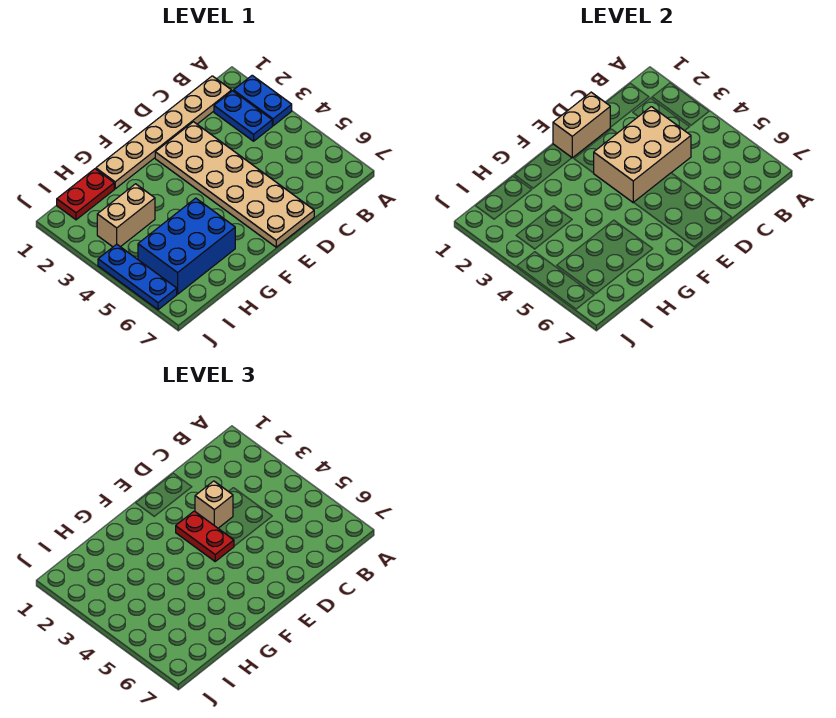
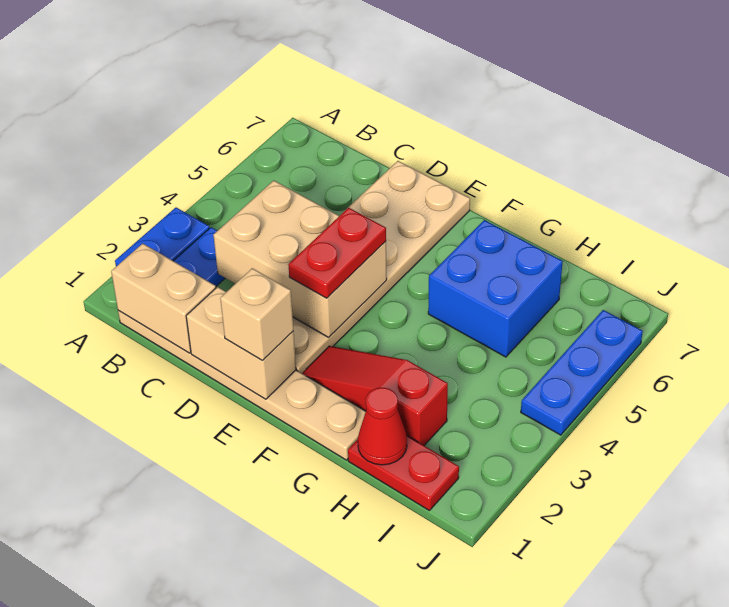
tan 1x1 brick [195,481,233,528] -> tan 1x1 brick moved to [220,268,293,360]
none -> red 1x3 slope [302,346,448,445]
blue 2x3 brick [138,198,235,294] -> blue 2x2 brick [428,220,563,357]
none -> red 1x1 cone [358,388,407,465]
tan 1x2 brick [97,184,155,247] -> tan 1x2 brick moved to [111,244,216,353]

